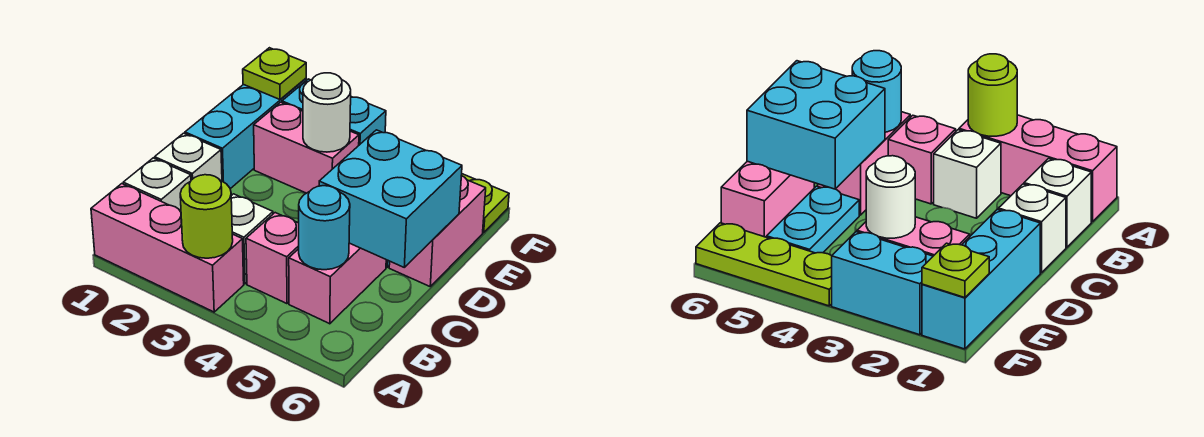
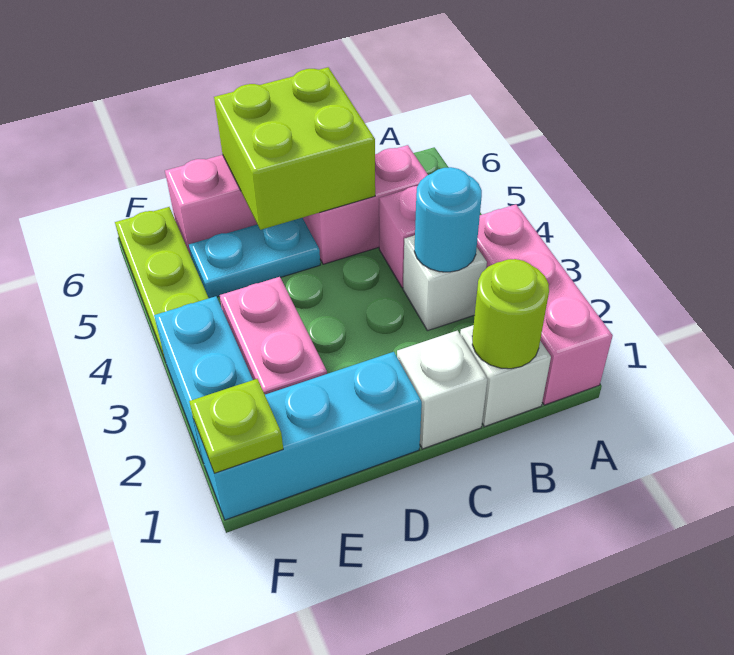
lime 1x1 round brick [180,175,233,258] -> lime 1x1 round brick moved to [472,259,549,369]
cyan 1x1 round brick [299,186,350,270] -> cyan 1x1 round brick moved to [414,167,482,272]
cyan 2x2 brick [319,130,462,267] -> lime 2x2 brick [214,67,375,230]
white 1x1 round brick [303,73,351,152] -> none

